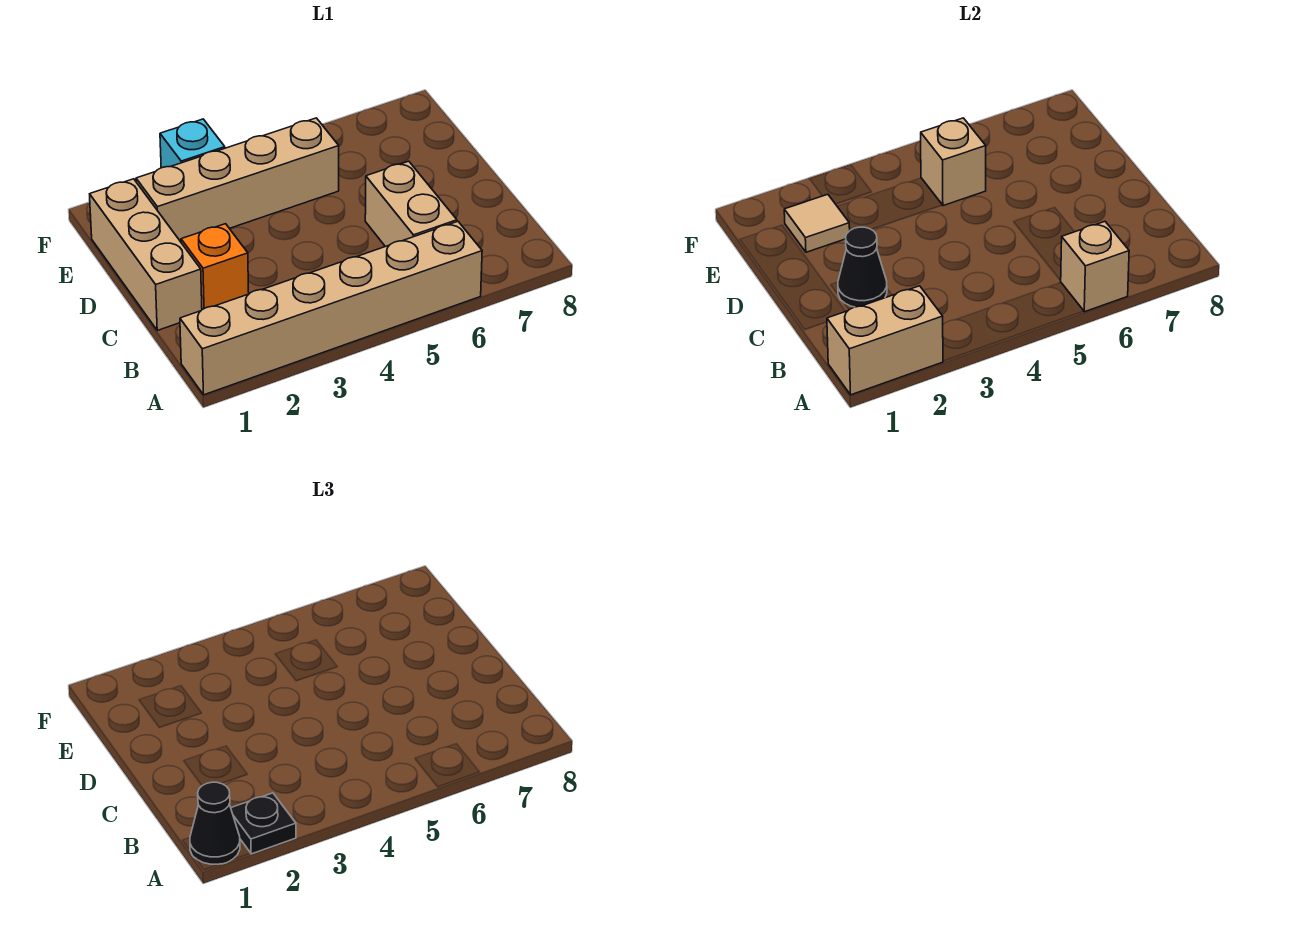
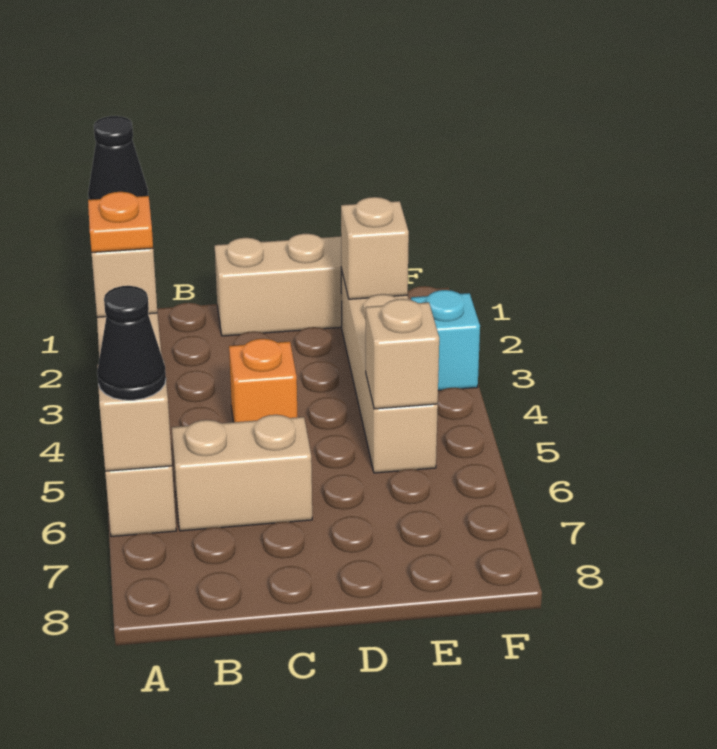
black 1x1 plate [231,793,296,854] -> orange 1x1 plate [88,192,153,252]
orange 1x1 brick [181,224,249,310] -> orange 1x1 brick moved to [229,339,297,422]
black 1x1 cone [838,227,887,307] -> black 1x1 cone moved to [97,286,166,400]
tan 1x1 tile [784,194,850,252] -> tan 1x1 brick [341,197,409,299]

